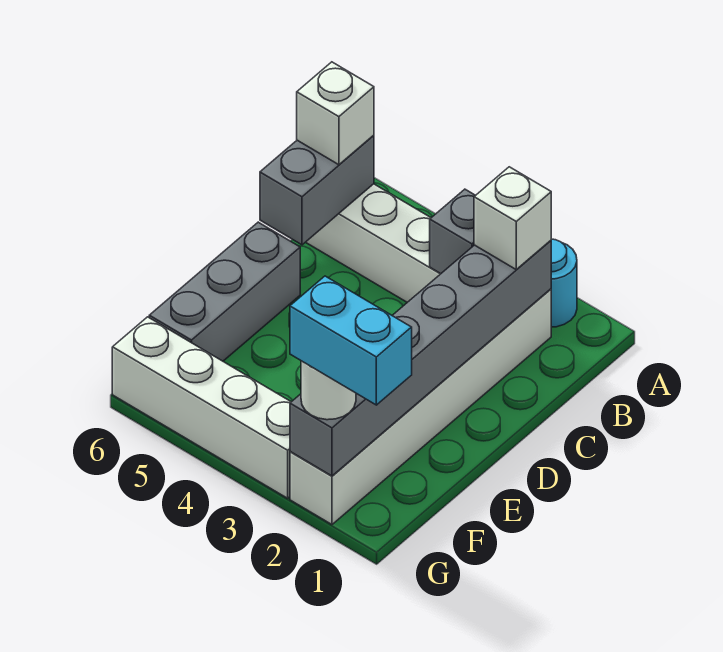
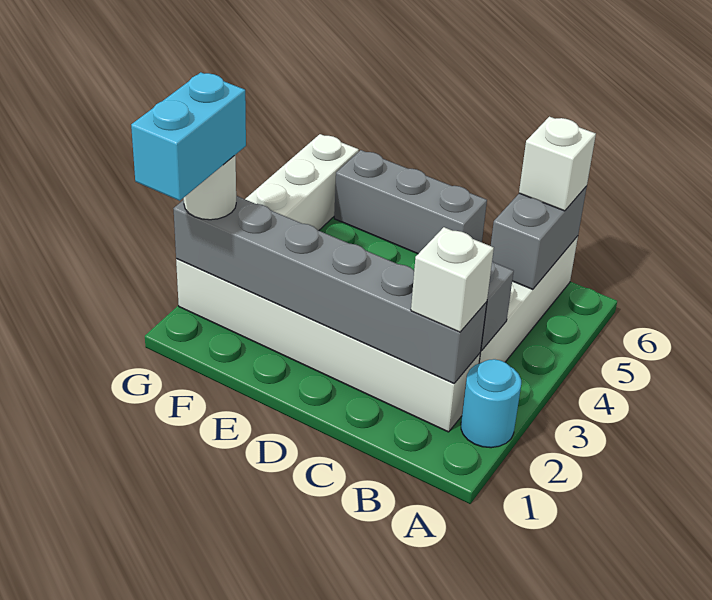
grey 1x2 brick [260,135,374,245] -> grey 1x2 brick turned to [491,186,587,290]

